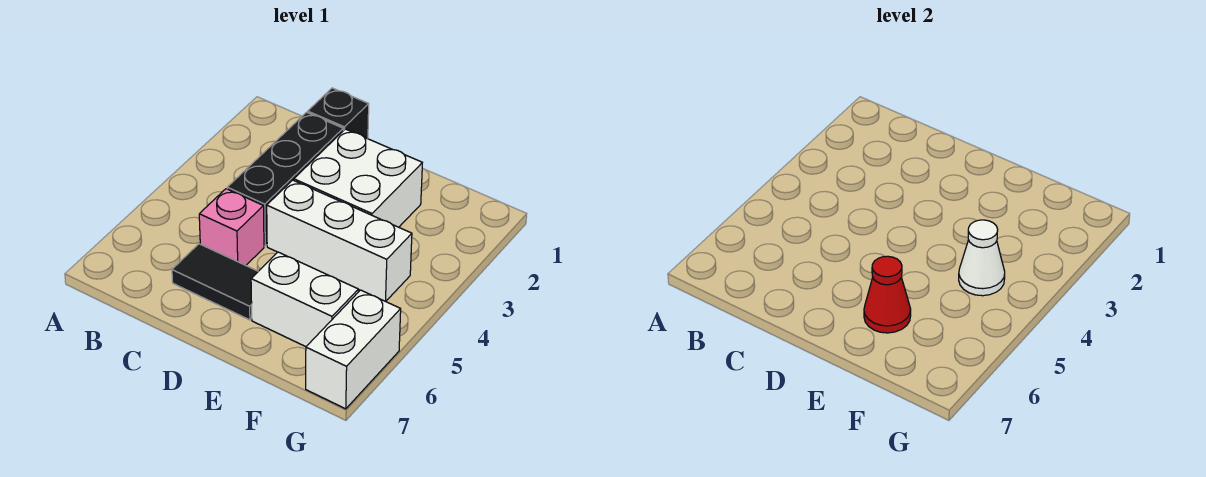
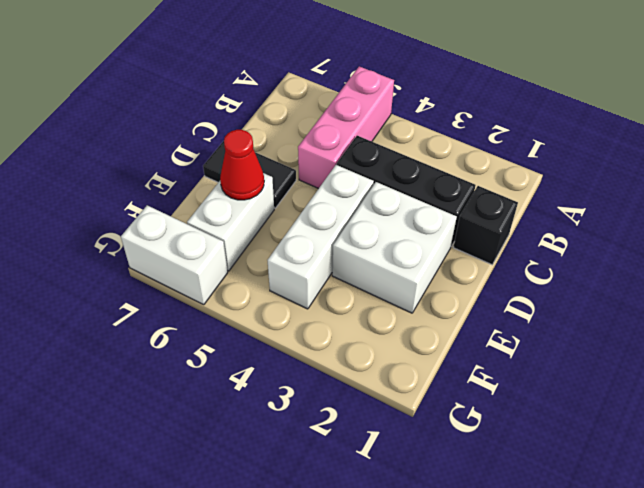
pink 1x1 brick [199,189,264,265] -> pink 1x3 brick [298,66,394,189]
black 1x2 tile [172,244,258,320] -> black 1x2 tile turned to [203,141,296,208]
white 1x1 cone [959,220,1005,296] -> none

